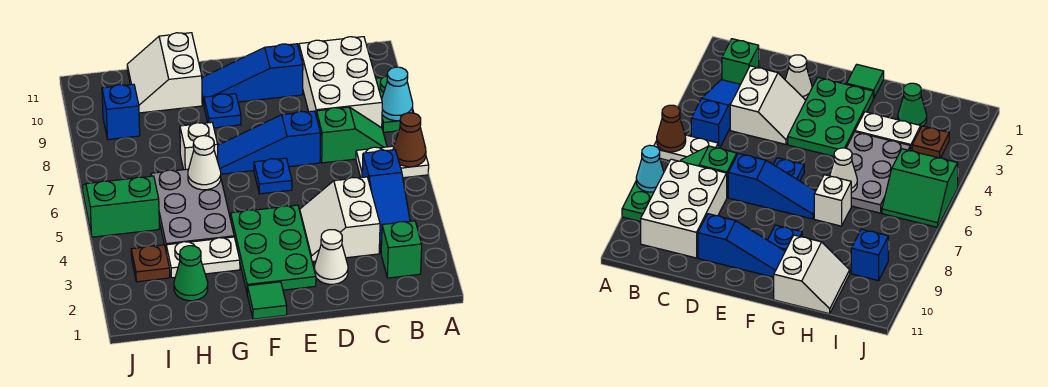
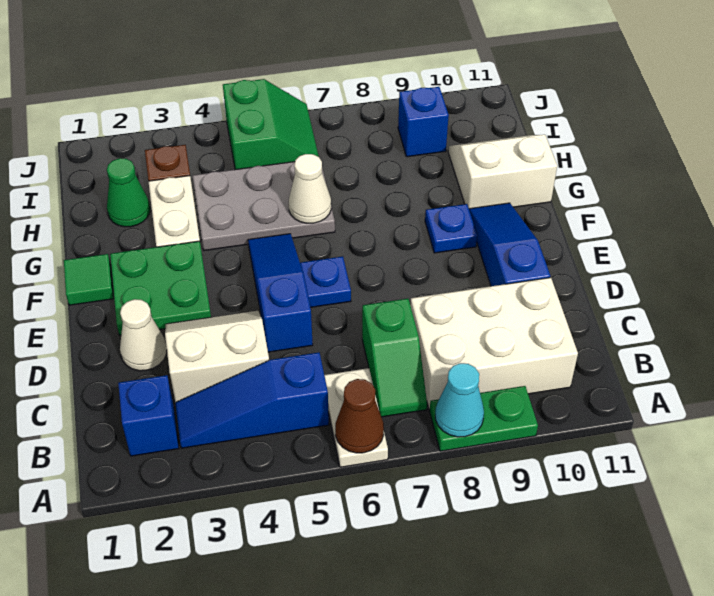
green 1x1 brick [381,221,422,278] -> blue 1x1 brick [118,375,179,456]
blue 1x3 slope [218,111,321,174] -> blue 1x3 slope moved to [248,234,313,352]
green 2x3 plate [231,205,316,291] -> green 2x2 plate [110,241,211,335]
white 1x1 brick [180,122,218,170] -> none

